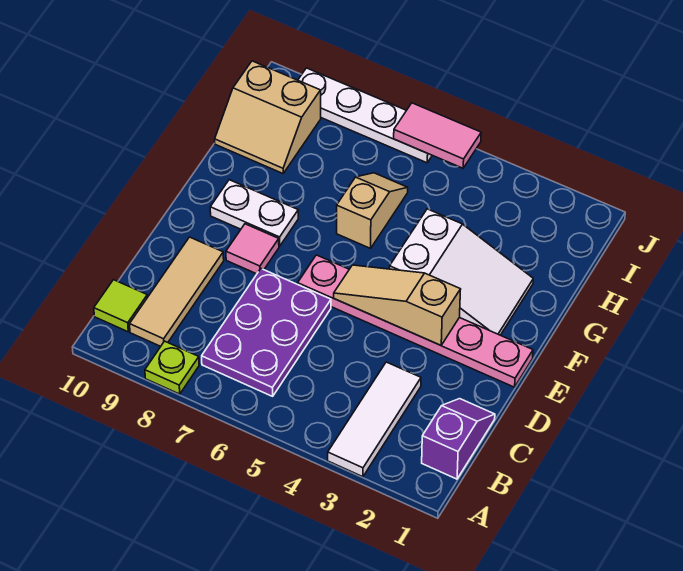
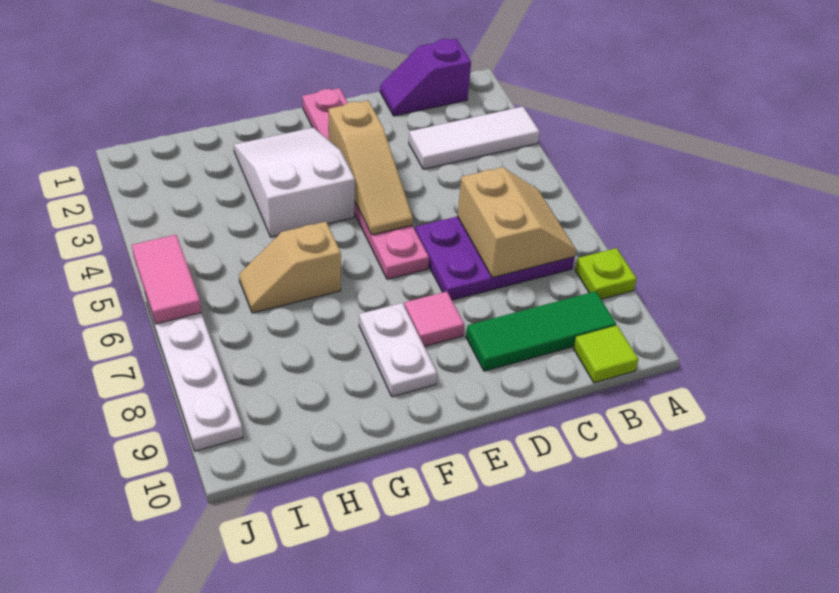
tan 1x3 tile [130,237,224,346] -> green 1x3 tile [466,291,616,371]
tan 2x2 slope [215,61,321,173] -> tan 2x2 slope moved to [457,167,576,278]

